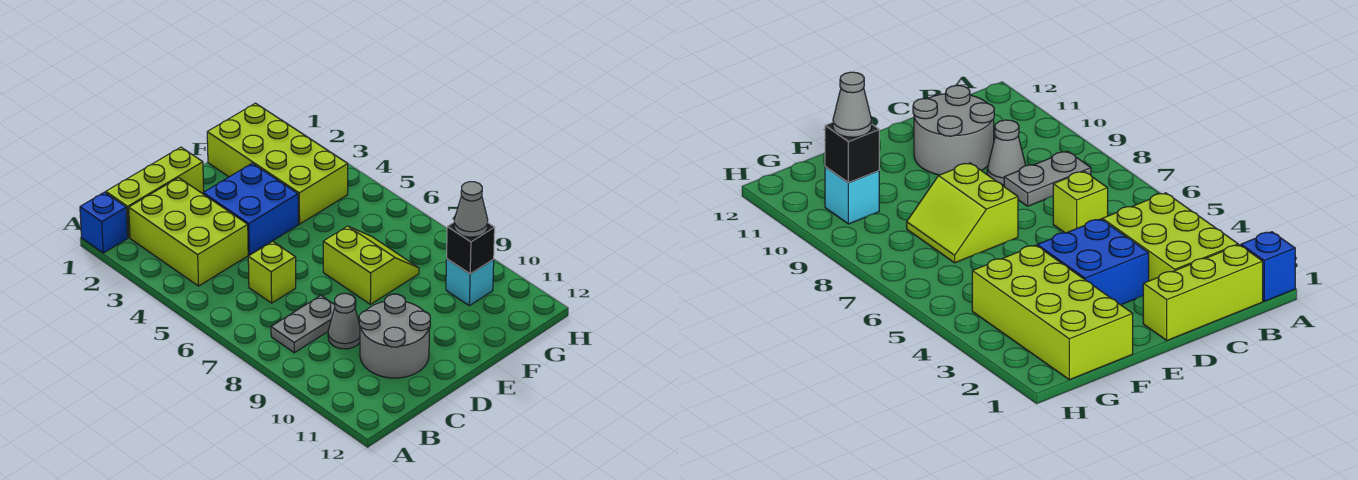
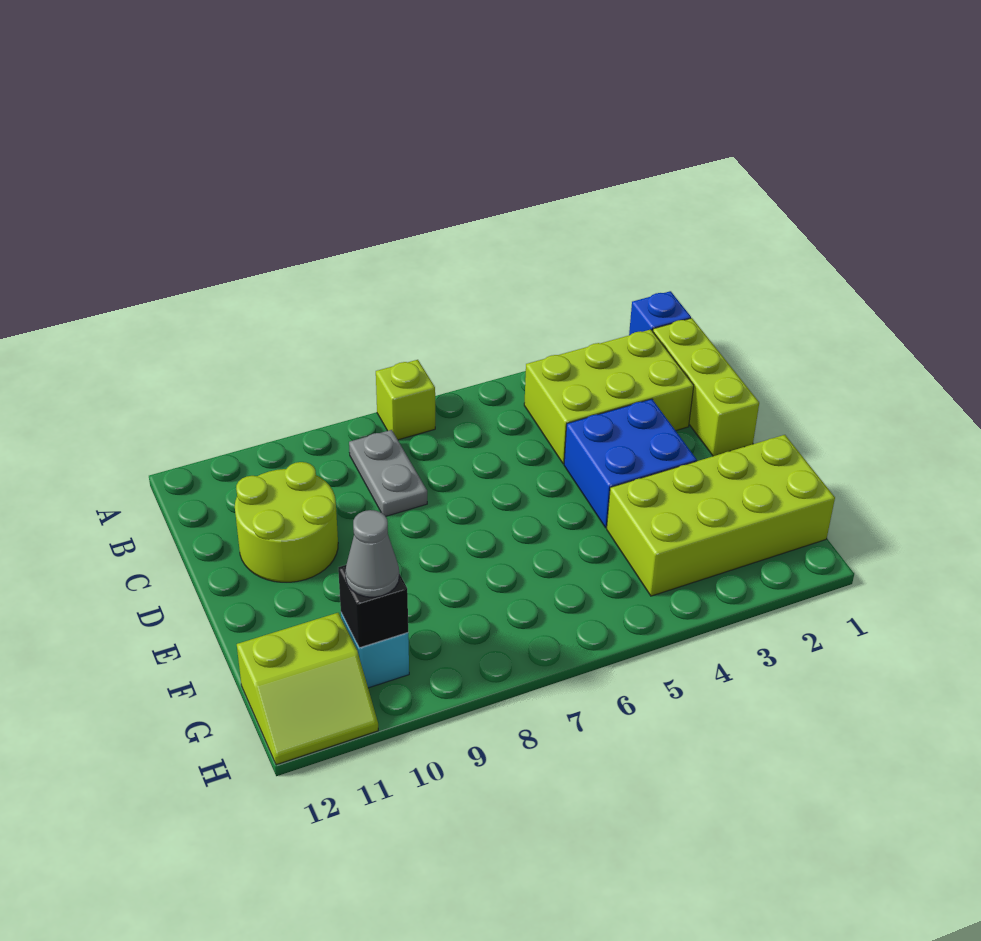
lime 1x1 brick [248,241,296,303] -> lime 1x1 brick moved to [376,360,435,440]
grey 1x1 cone [328,294,360,349] -> none
grey 2x2 round brick [359,294,430,378] -> lime 2x2 round brick [235,462,338,582]
lime 2x2 slope [323,226,419,304] -> lime 2x2 slope moved to [237,613,378,765]

